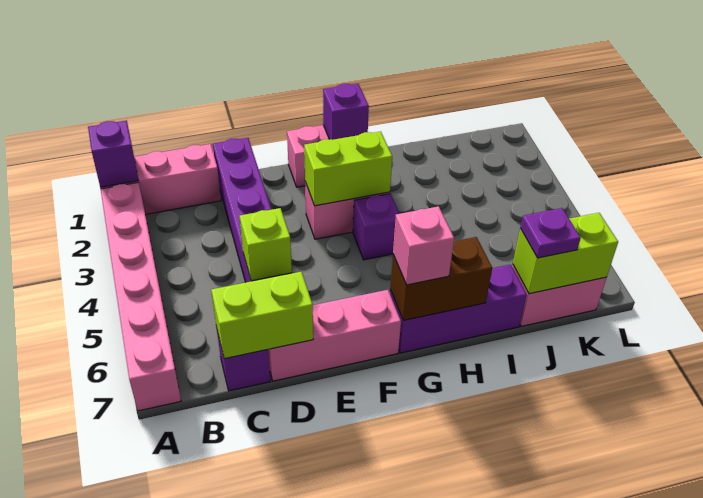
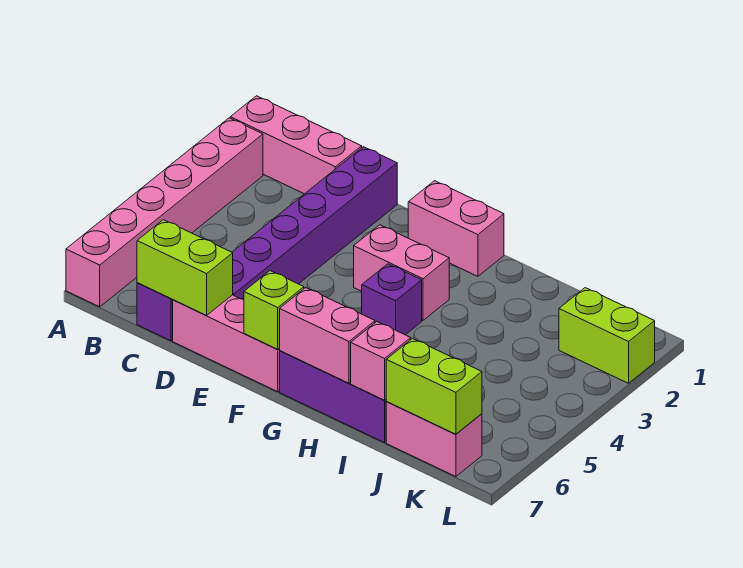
purple 1x1 brick [88,120,138,187] -> none
lime 1x1 brick [240,208,292,281] -> lime 1x1 brick moved to [244,271,304,349]
lime 1x2 brick [304,132,392,206] -> lime 1x2 brick moved to [559,288,655,383]
purple 1x1 brick [323,84,369,140] -> none
brown 1x2 brick [390,237,492,320] -> pink 1x2 brick [280,288,375,383]
pink 1x1 brick [393,206,454,285] -> pink 1x1 brick moved to [351,322,411,400]
purple 1x1 plate [520,208,581,258] -> none

